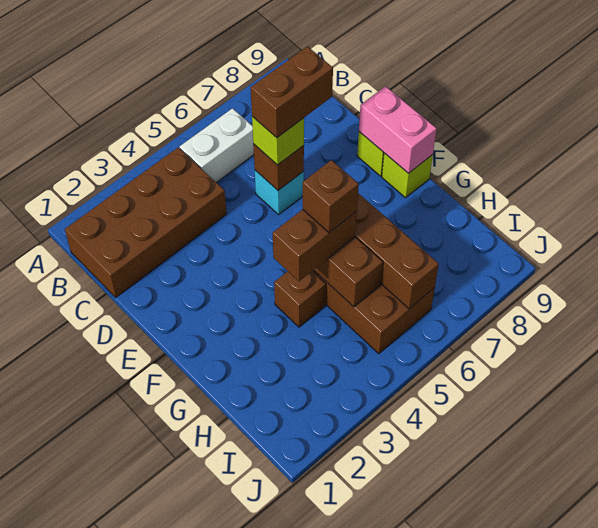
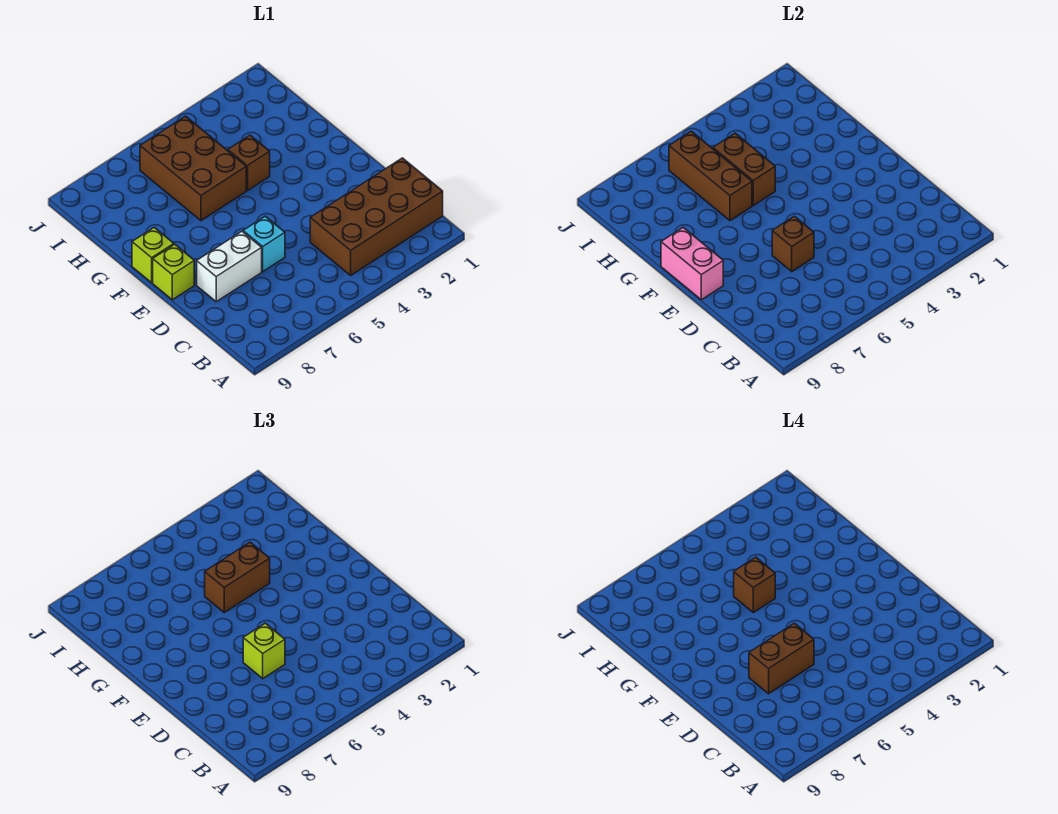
white 1x2 brick [180,108,254,183] -> white 1x2 brick moved to [197,232,262,302]

